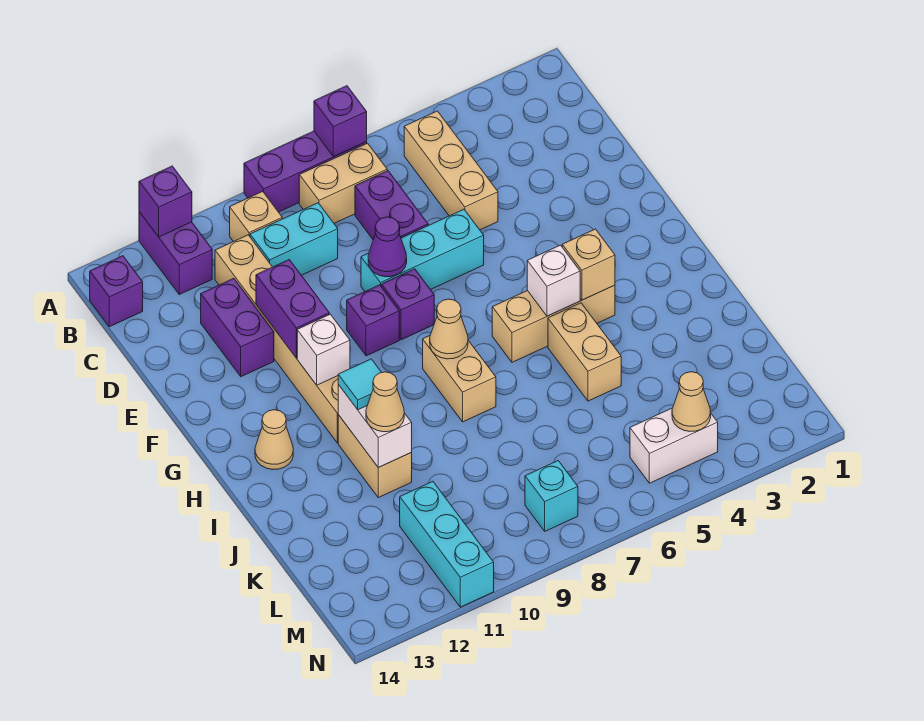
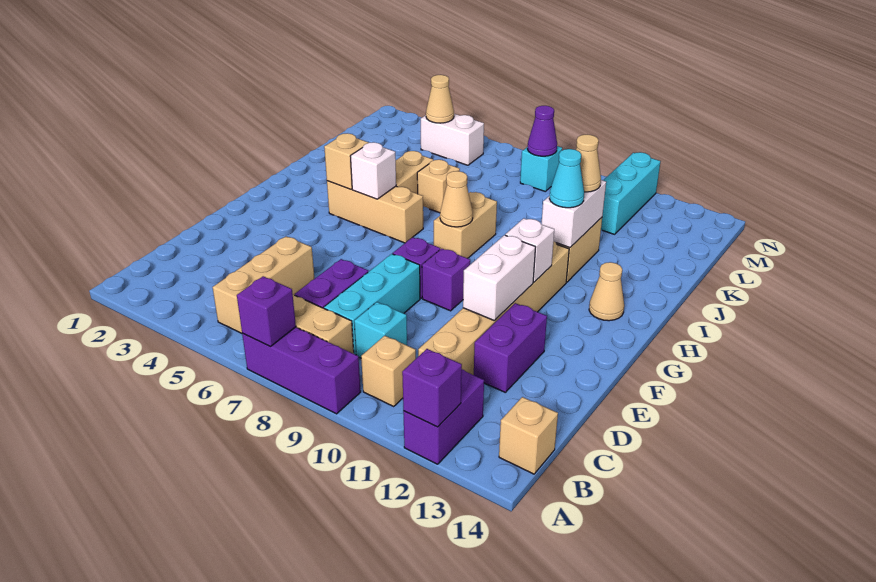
purple 1x1 brick [90,256,143,327] -> tan 1x1 brick [499,397,558,474]
cyan 1x2 brick [250,203,338,275] -> cyan 1x1 brick [354,302,407,358]
cyan 1x3 brick [361,209,484,291] -> cyan 1x3 brick turned to [324,254,420,355]
purple 1x1 cone [368,217,407,277] -> purple 1x1 cone moved to [528,106,557,156]
purple 1x2 brick [256,260,329,358] -> white 1x2 brick [463,235,535,321]
cyan 1x1 tile [338,359,382,410] -> cyan 1x1 cone [549,149,584,208]
none -> tan 1x1 brick [417,160,460,213]

